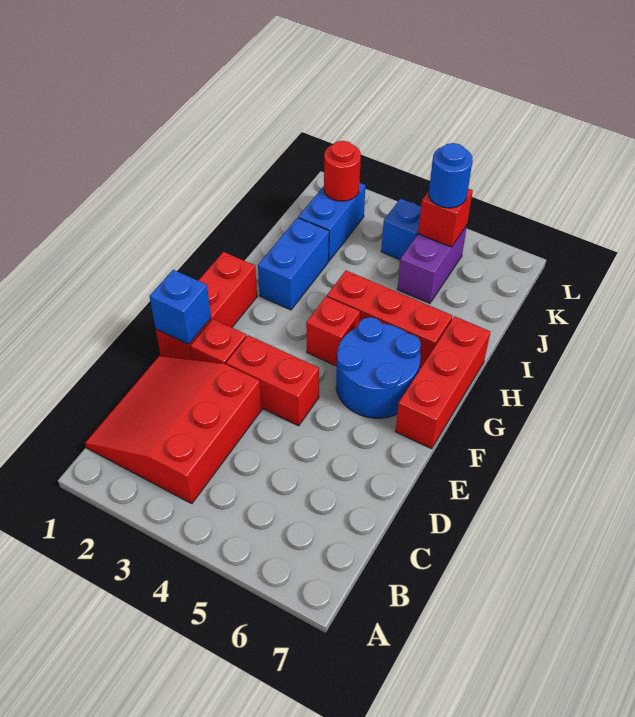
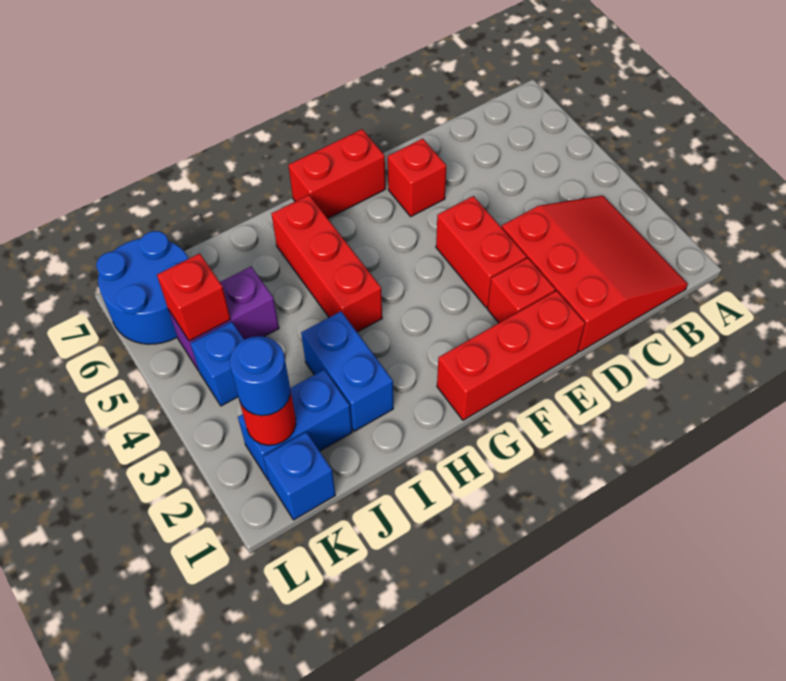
red 3x3 slope [85,356,262,504] -> red 3x3 slope turned to [502,196,688,352]
blue 1x1 brick [149,270,211,344] -> blue 1x1 brick moved to [263,432,335,520]
blue 2x2 round brick [336,317,421,418] -> blue 2x2 round brick moved to [96,231,189,344]
red 1x3 brick [395,316,490,449] -> red 1x2 brick [288,129,385,218]
red 1x1 brick [306,296,360,366] -> red 1x1 brick moved to [388,139,446,216]
blue 1x2 brick [258,218,329,310] -> blue 1x2 brick turned to [301,311,393,431]
blue 1x1 round brick [429,143,473,208] -> blue 1x1 round brick moved to [230,336,290,416]

